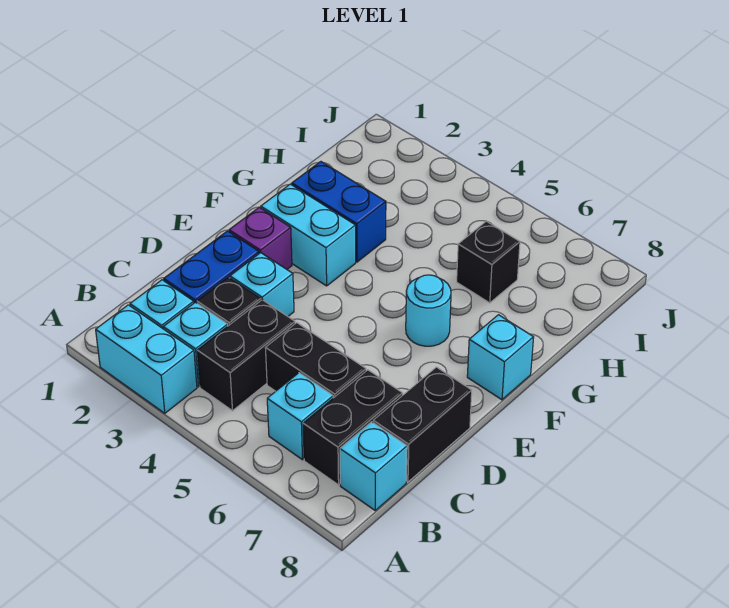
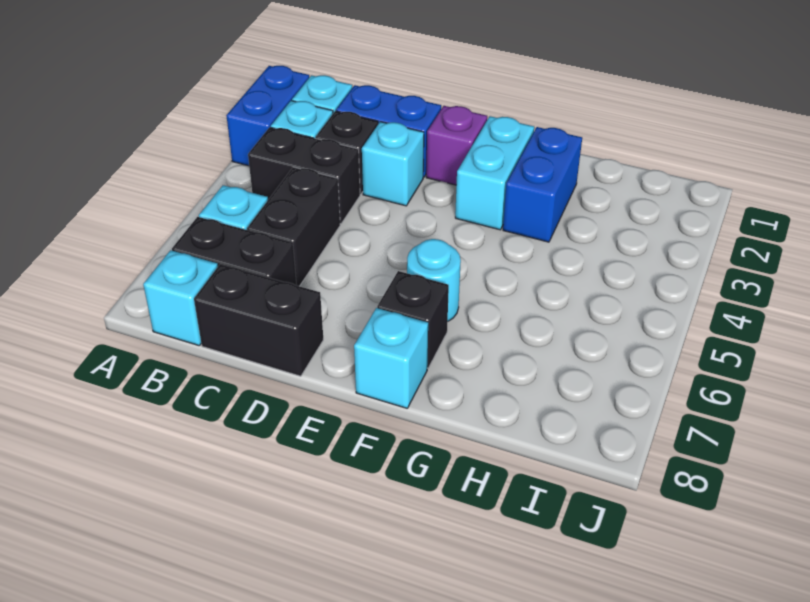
cyan 1x2 brick [96,305,197,413] -> blue 1x2 brick [226,66,309,166]
black 1x1 brick [457,221,520,303] -> black 1x1 brick moved to [377,271,449,368]

